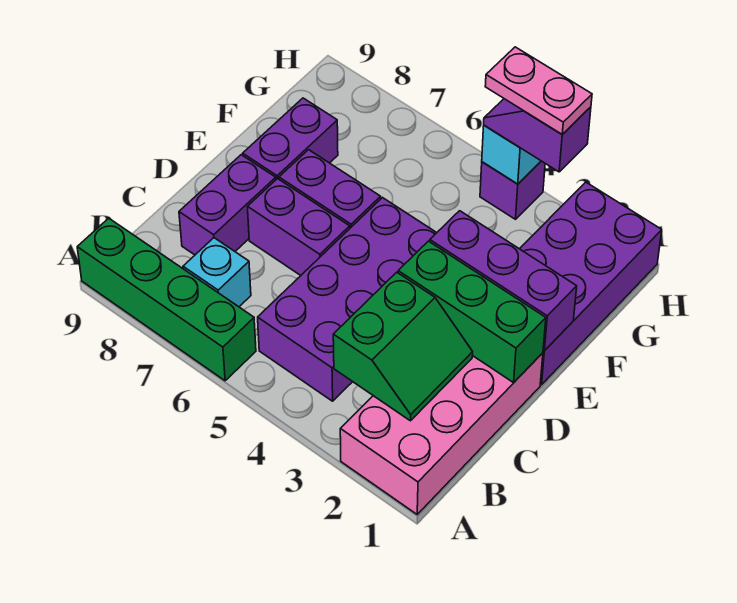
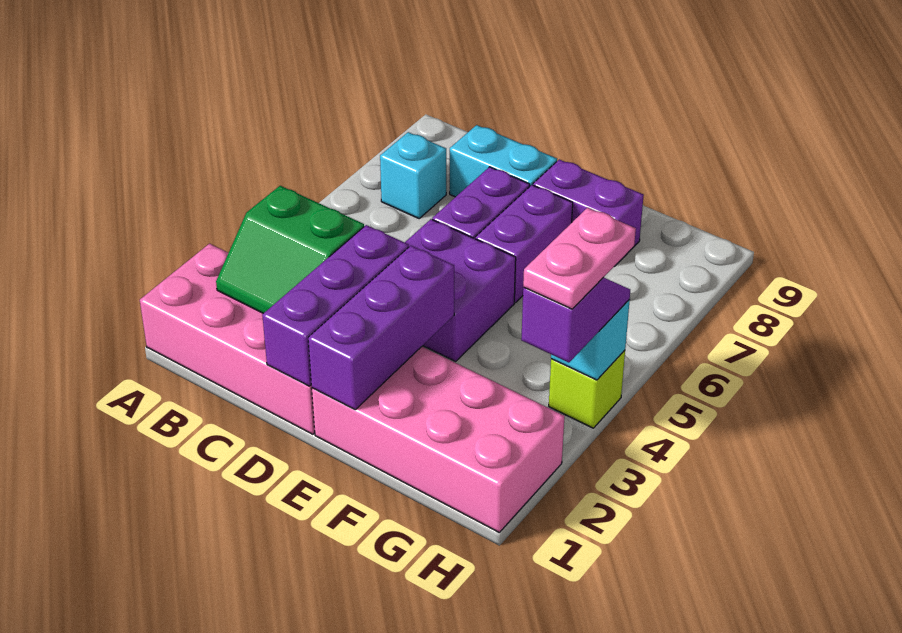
green 1x4 brick [77,218,256,381] -> none
purple 2x4 brick [258,198,437,401] -> purple 2x2 brick [405,219,516,361]
purple 1x2 brick [179,155,276,255] -> cyan 1x2 brick [450,125,557,197]
green 1x3 brick [398,241,546,383] -> purple 1x3 brick [262,225,409,386]
purple 2x4 brick [520,182,662,385] -> pink 2x4 brick [312,347,565,532]
purple 1x1 brick [480,161,545,219] -> lime 1x1 brick [549,350,625,428]

